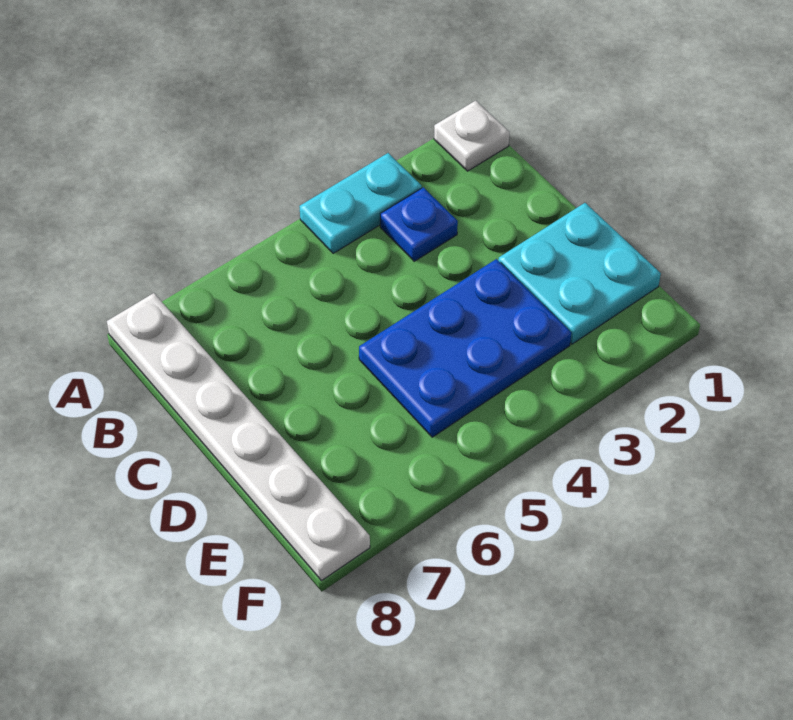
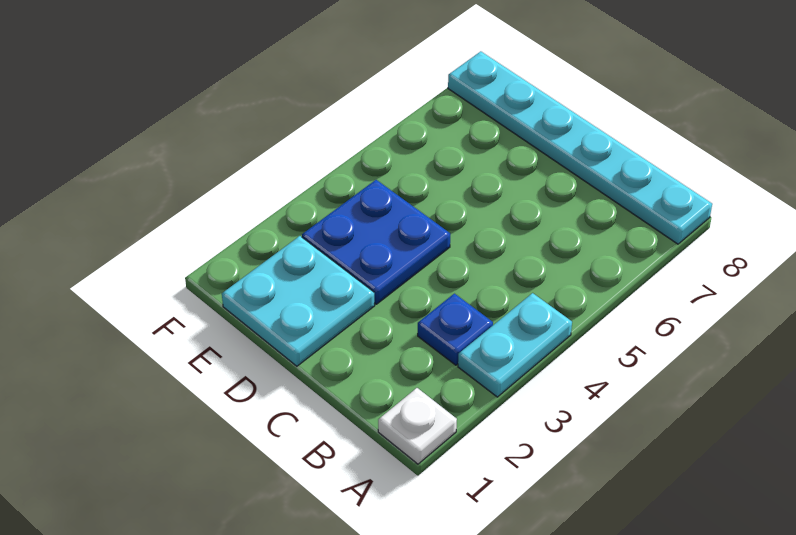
white 1x6 plate [107,293,370,581] -> cyan 1x6 plate [448,51,712,244]
blue 2x3 plate [359,259,571,437] -> blue 2x2 plate [302,180,450,304]

